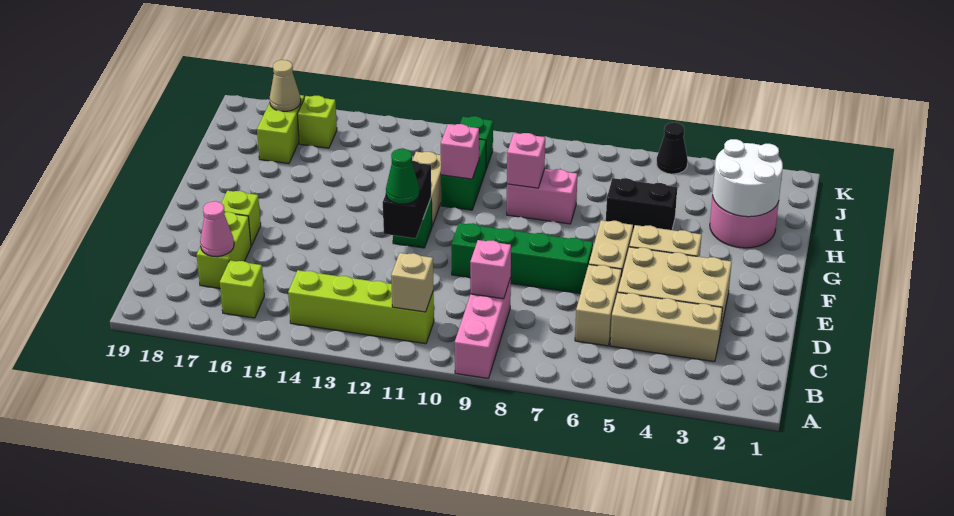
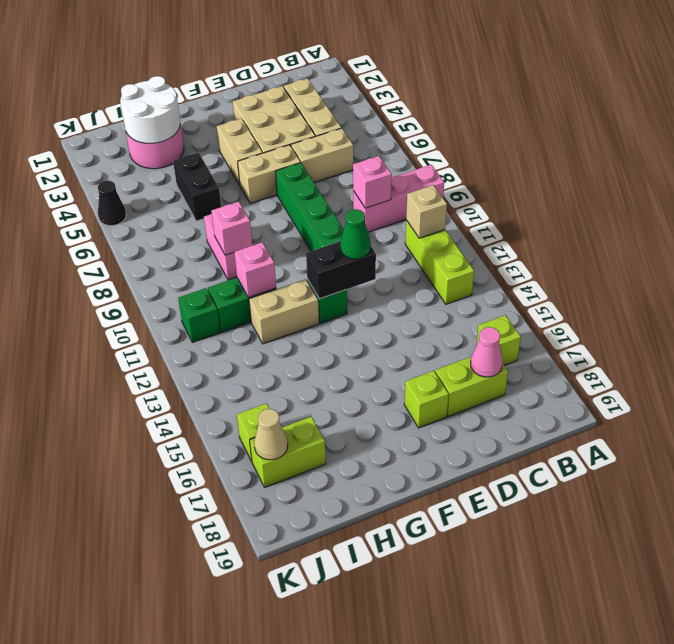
lime 1x4 brick [288,270,434,344] -> lime 1x3 brick [405,220,474,304]

